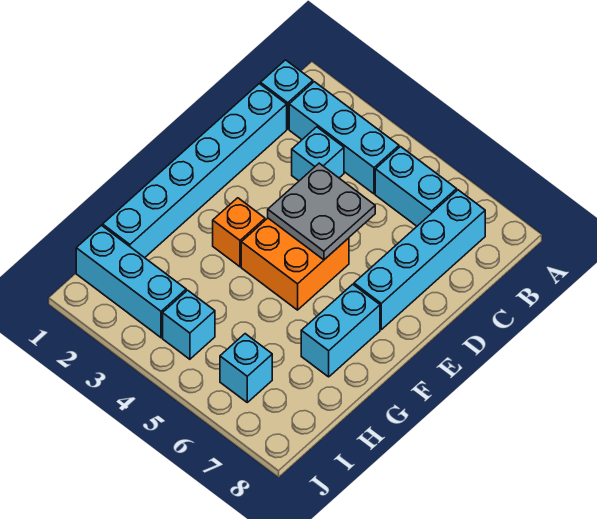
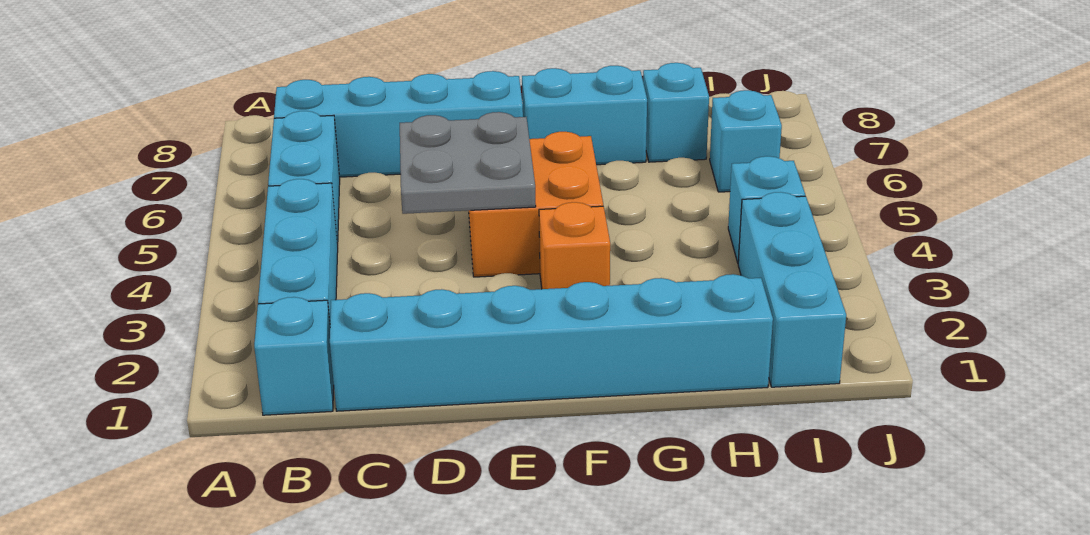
cyan 1x1 brick [292,127,344,181] -> cyan 1x1 brick moved to [643,63,709,162]

